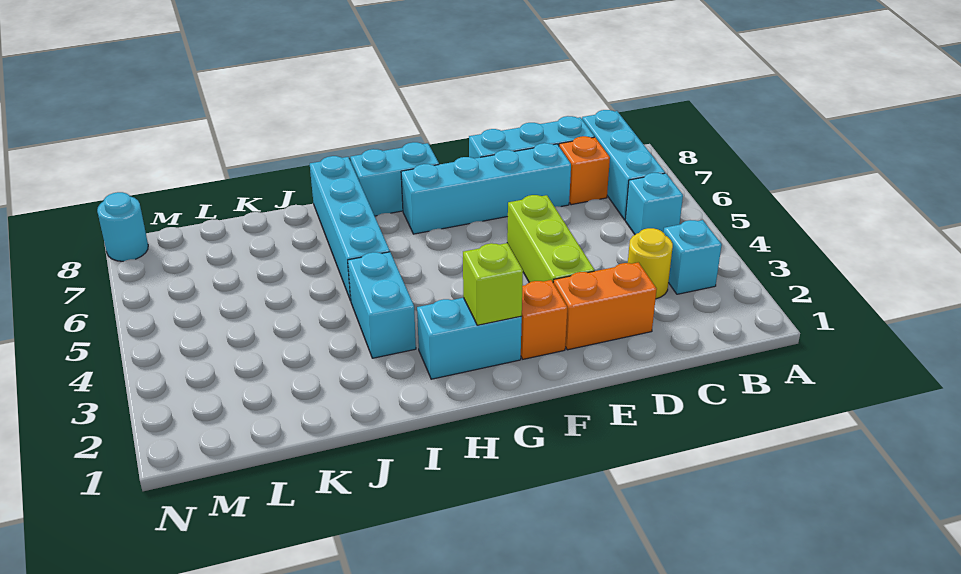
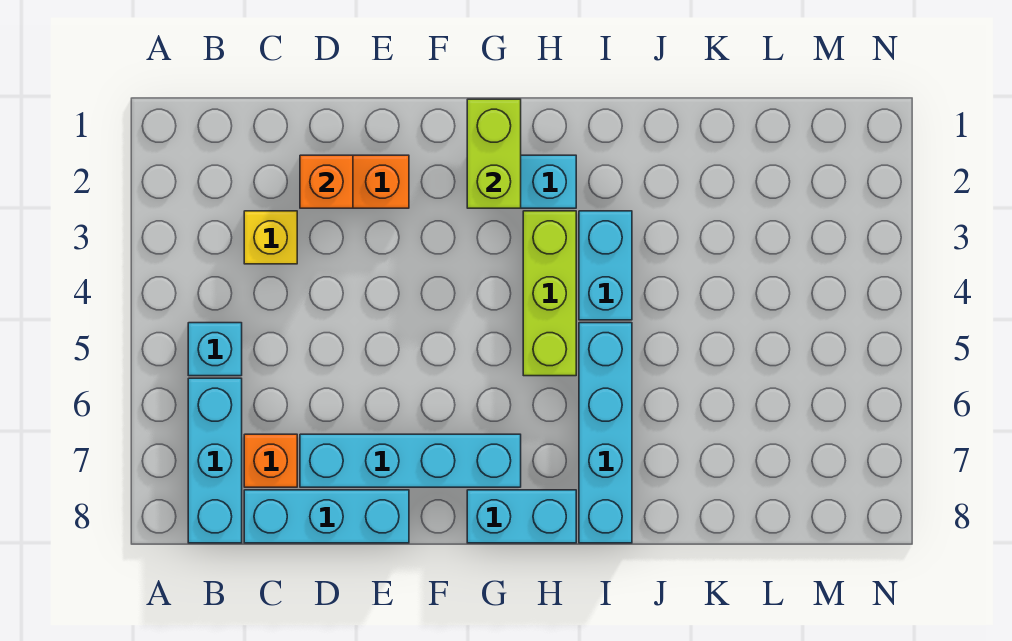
cyan 1x1 brick [663,220,722,294] -> none
yellow 1x1 round brick [628,228,673,299] -> yellow 1x1 brick [244,211,297,264]
lime 1x3 brick [507,195,595,283] -> lime 1x3 brick moved to [523,211,576,376]
orange 1x1 brick [521,280,567,359] -> orange 1x1 brick moved to [300,155,353,208]
lime 1x1 brick [463,243,523,325] -> lime 1x2 brick [467,99,521,208]
cyan 1x1 round brick [97,192,148,261] -> none

